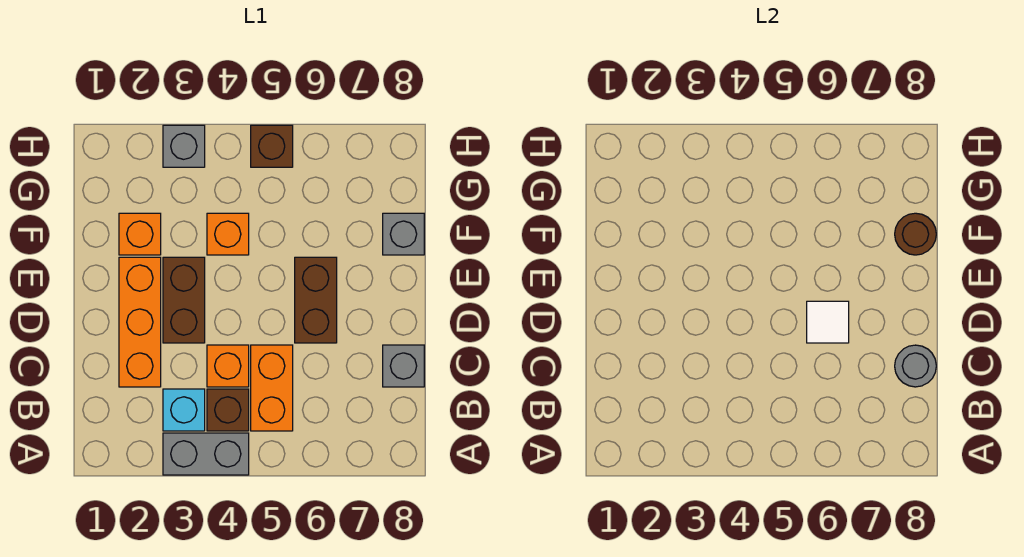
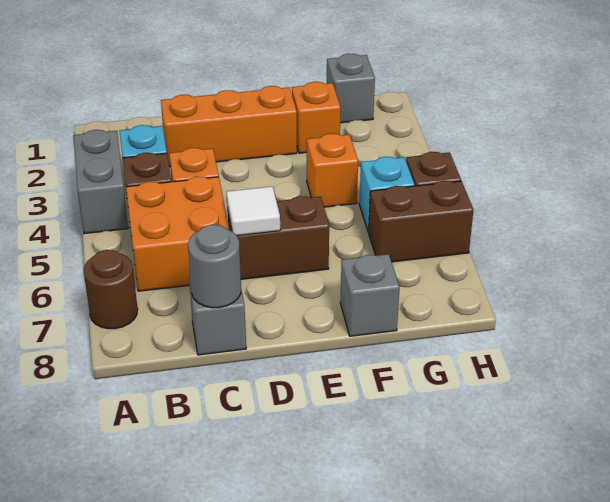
orange 1x2 brick [251,345,293,431] -> orange 2x2 brick [126,176,229,291]
brown 1x2 brick [163,257,205,343] -> brown 1x2 brick moved to [368,181,473,262]
brown 1x1 round brick [895,213,936,255] -> brown 1x1 round brick moved to [84,250,138,329]
none -> cyan 1x1 brick [359,157,415,232]
grey 1x1 brick [163,125,205,167] -> grey 1x1 brick moved to [327,53,375,123]

